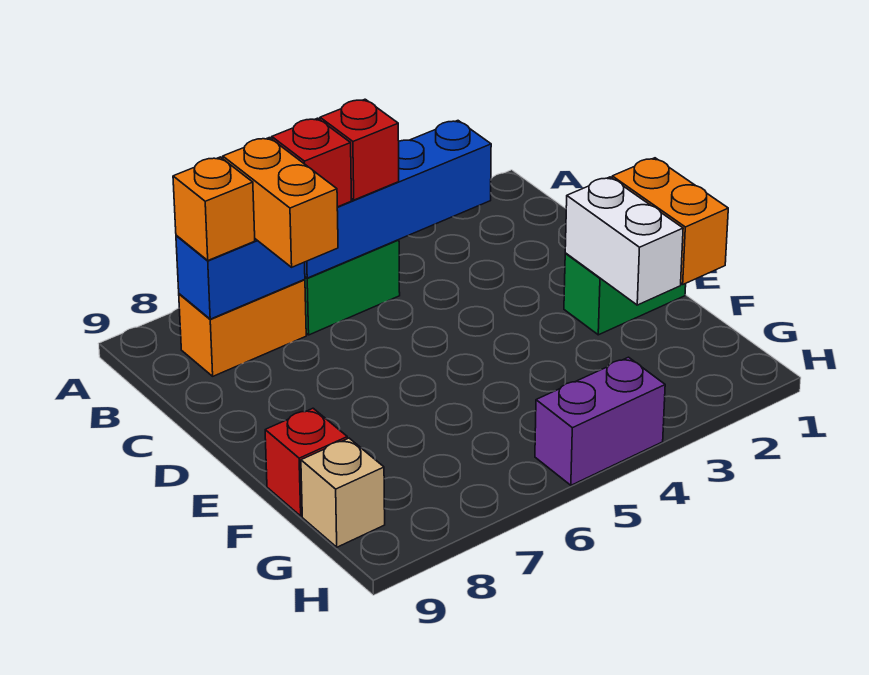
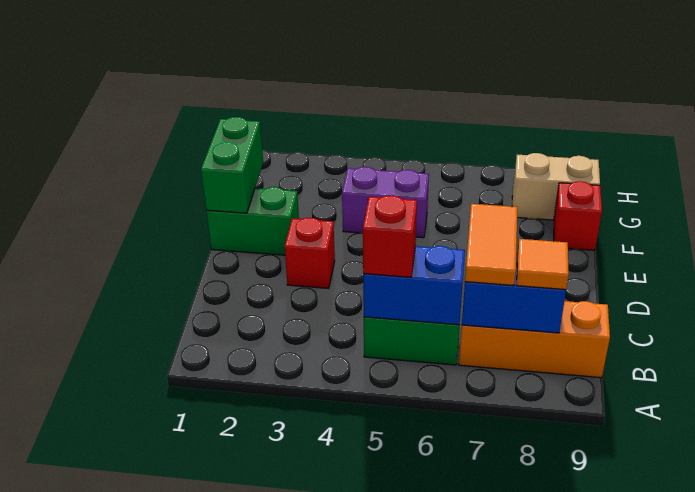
blue 1x4 brick [305,121,491,278] -> blue 1x2 brick [363,246,465,325]
red 1x1 brick [272,118,352,207] -> red 1x1 brick moved to [285,218,335,288]
orange 1x2 brick [179,279,306,376] -> orange 1x3 brick [459,301,610,378]
orange 1x2 brick [223,138,338,267] -> orange 1x2 tile [465,204,517,286]
orange 1x1 brick [173,157,255,261] -> orange 1x1 tile [517,239,569,290]
orange 1x2 brick [612,158,728,284] -> green 1x2 brick [201,117,263,213]
white 1x2 brick [565,177,683,305] -> none
tan 1x1 brick [301,438,385,547] -> tan 1x2 brick [512,153,600,220]
purple 1x2 brick [535,357,665,485] -> purple 1x2 brick moved to [342,167,429,238]

